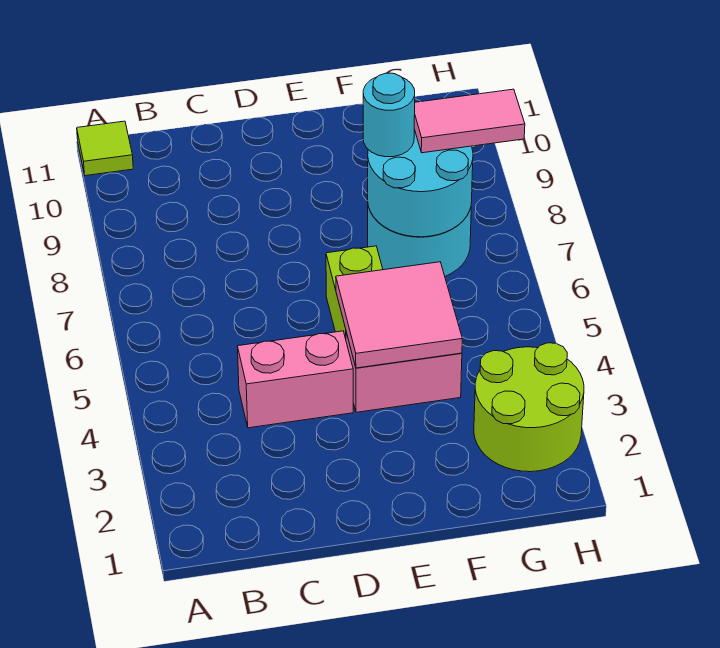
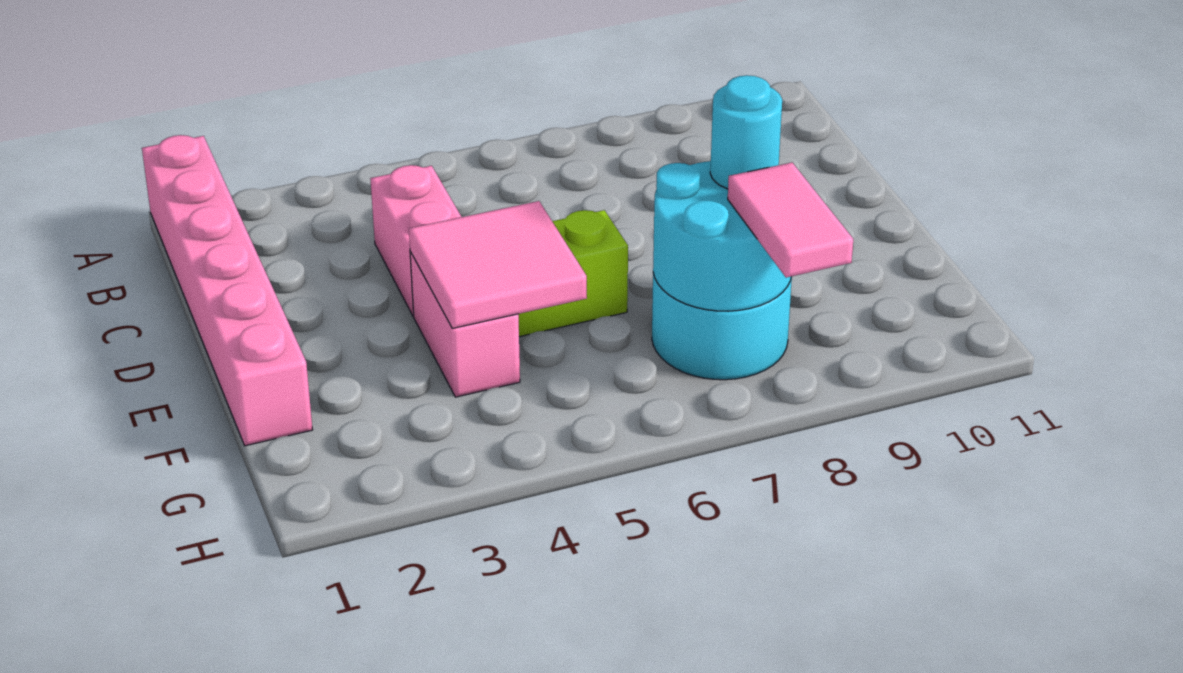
none -> pink 1x6 brick [142,135,313,446]
lime 1x1 tile [77,121,133,176] -> none
lime 2x2 round brick [474,343,584,472] -> none

